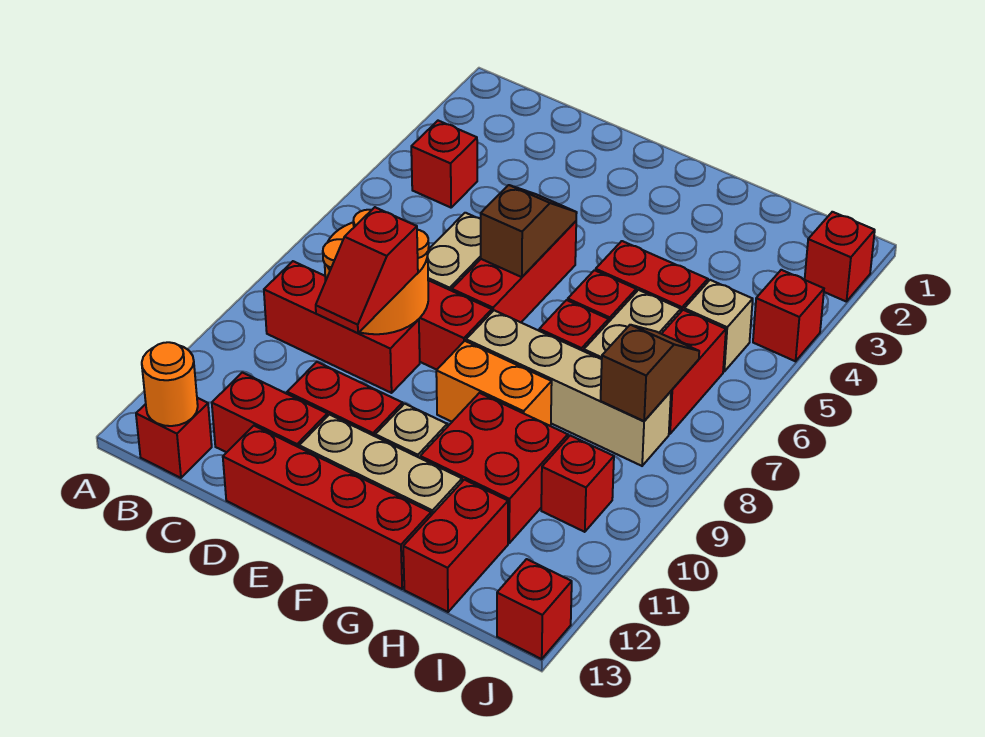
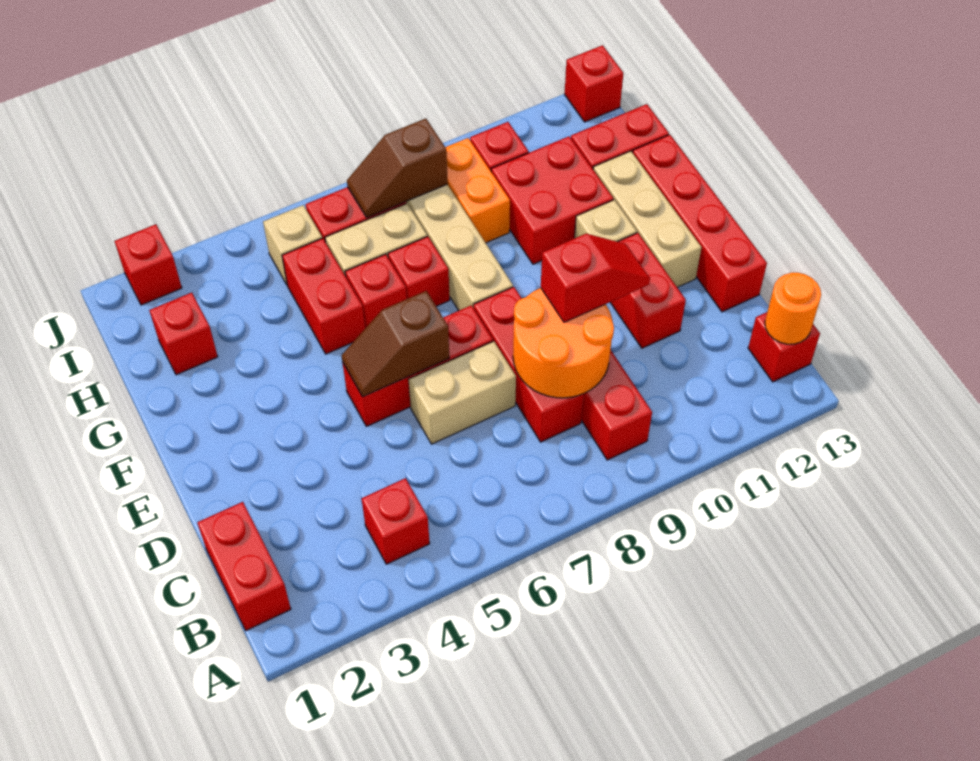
red 1x2 brick [212,372,327,452] -> red 1x2 brick moved to [197,502,291,631]
orange 1x2 brick [436,341,552,426] -> orange 1x2 brick moved to [445,138,510,243]
red 1x1 brick [753,270,824,361] -> red 1x1 brick moved to [149,293,218,375]

